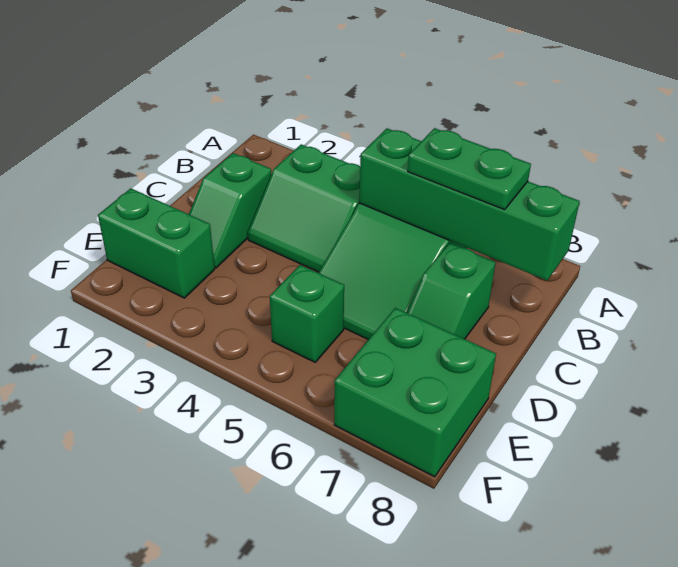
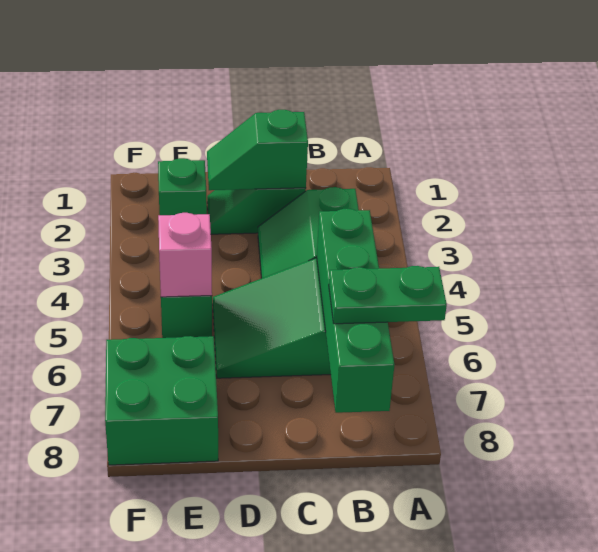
green 1x2 plate [408,128,531,210] -> green 1x2 plate turned to [329,266,447,324]
green 1x2 slope [407,243,496,339] -> green 1x2 slope moved to [207,110,308,190]
green 1x2 brick [98,188,215,298] -> green 1x1 brick [158,158,207,215]
none -> pink 1x1 brick [158,213,212,297]

